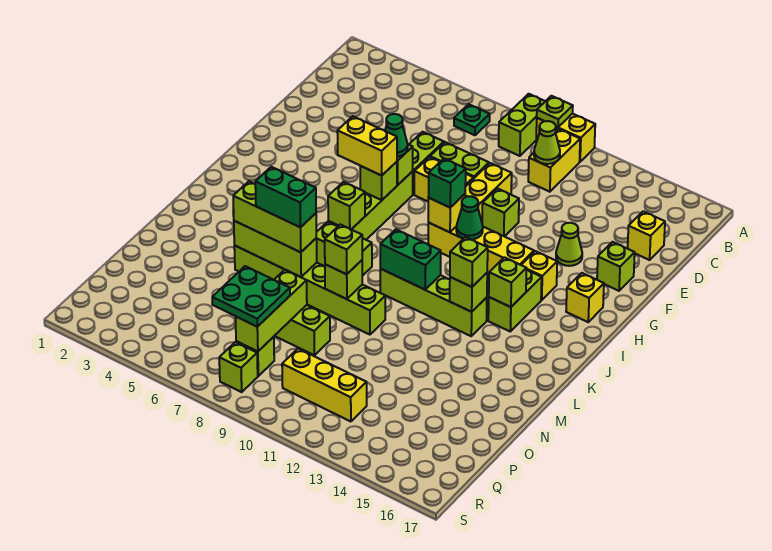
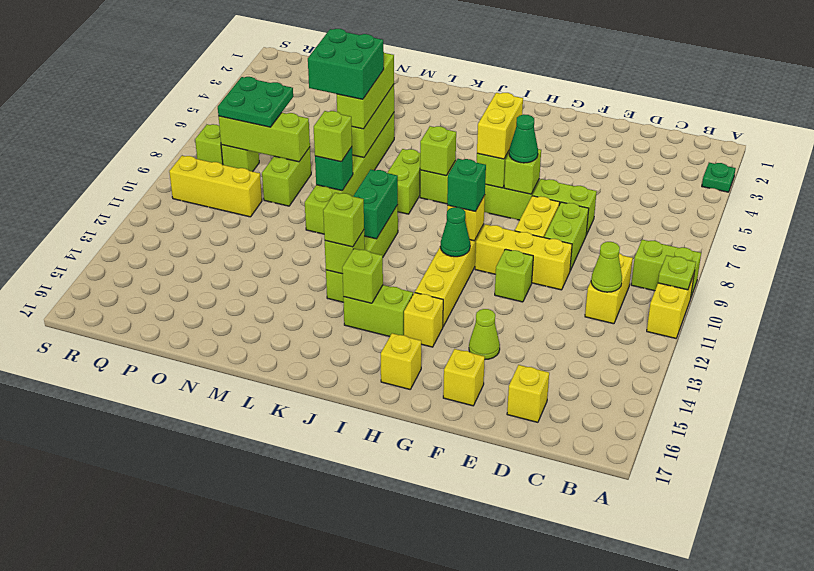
green 1x1 plate [454,104,490,135] -> green 1x1 plate moved to [702,163,736,192]
yellow 1x2 brick [528,129,580,192] -> yellow 1x2 brick turned to [585,253,633,324]
lime 1x1 brick [597,242,635,291] -> yellow 1x1 brick [443,349,485,406]
green 1x2 brick [255,167,316,227] -> green 2x2 brick [308,29,384,99]
lime 1x1 brick [325,260,362,299] -> green 1x1 brick [315,147,353,190]
yellow 1x3 brick [282,349,367,422] -> yellow 1x3 brick turned to [169,156,262,217]

